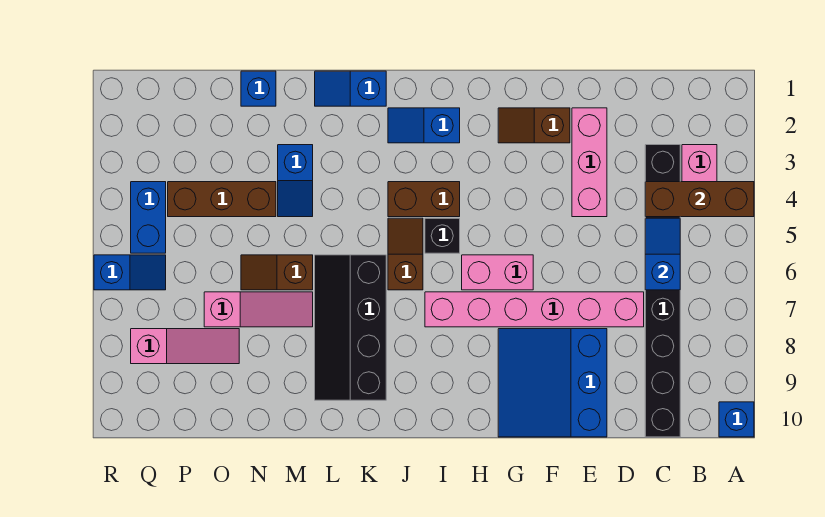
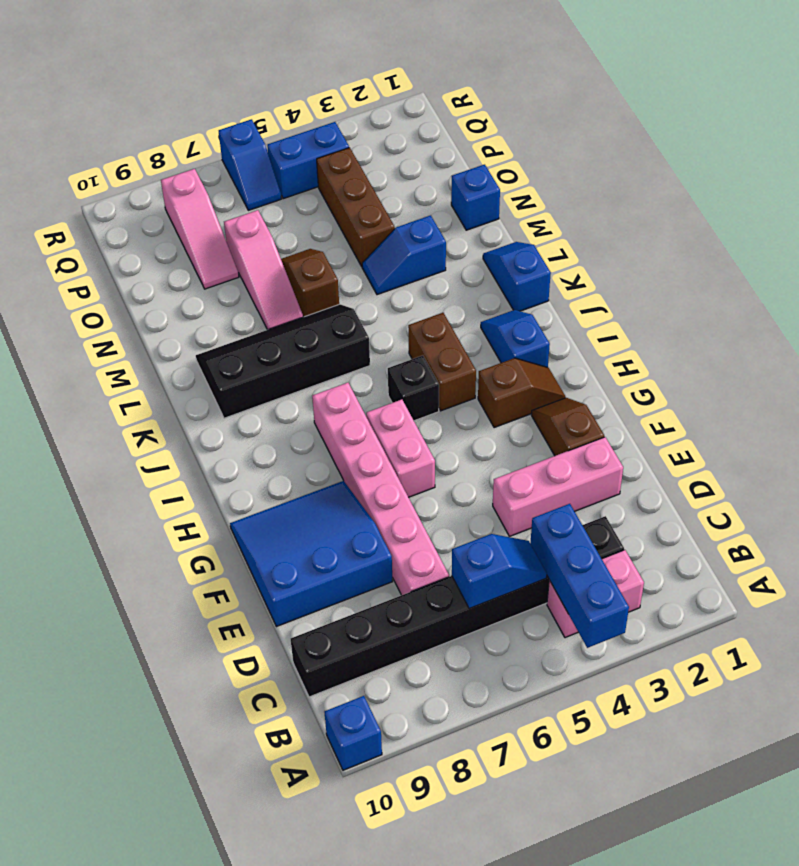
brown 1x3 brick [645,182,754,217] -> blue 1x3 brick [530,504,629,648]
brown 1x2 slope [388,218,423,290] -> brown 1x2 slope moved to [478,358,565,428]

